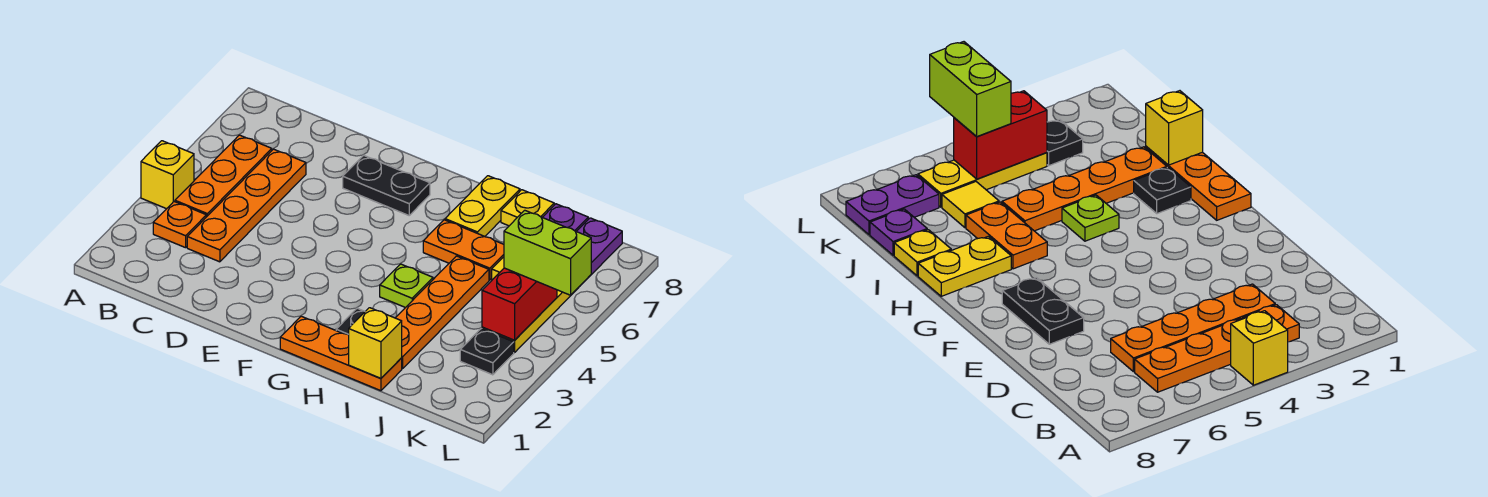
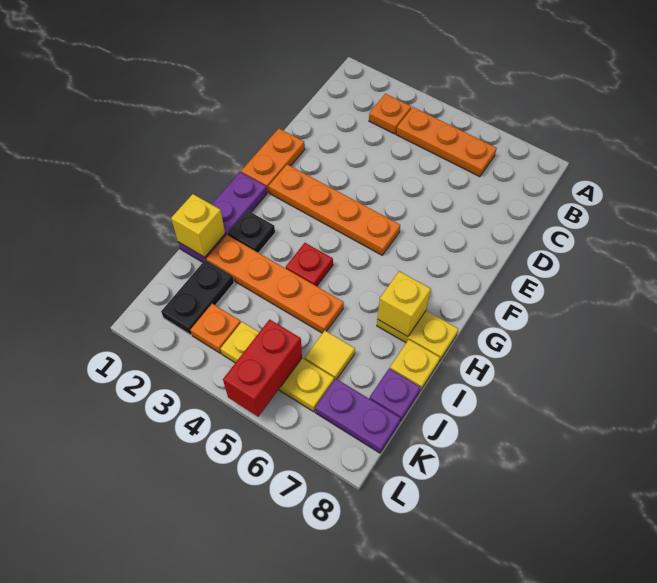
yellow 1x1 brick [141,141,194,209] -> yellow 1x1 brick moved to [378,271,431,337]
orange 1x4 plate [187,149,306,262] -> orange 1x4 plate moved to [269,164,400,255]
black 1x2 plate [343,155,430,215] -> black 1x2 plate moved to [161,260,234,335]
orange 1x3 plate [280,316,402,391] -> purple 1x3 plate [178,172,267,262]
lime 1x1 plate [380,264,433,308] -> red 1x1 plate [286,243,333,286]
orange 1x2 plate [423,220,504,280] -> orange 1x2 plate moved to [241,129,305,193]
black 1x1 plate [460,329,514,375] -> orange 1x1 plate [190,304,241,353]
red 1x2 brick [482,268,557,340] -> red 1x2 brick turned to [223,319,302,417]
lime 1x2 brick [504,210,591,295] -> none

